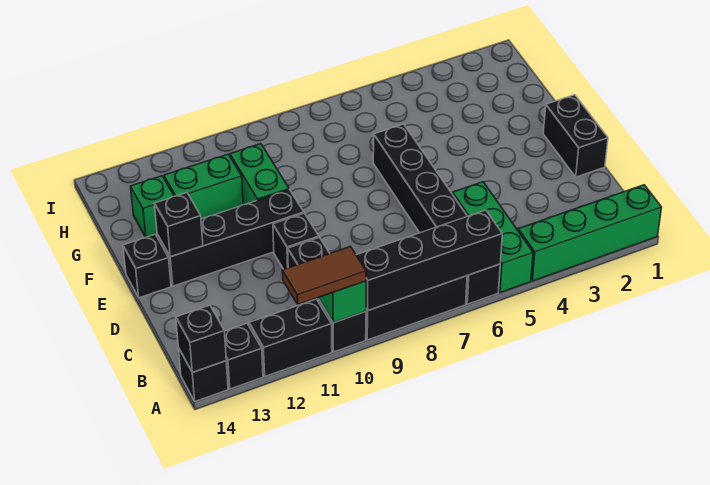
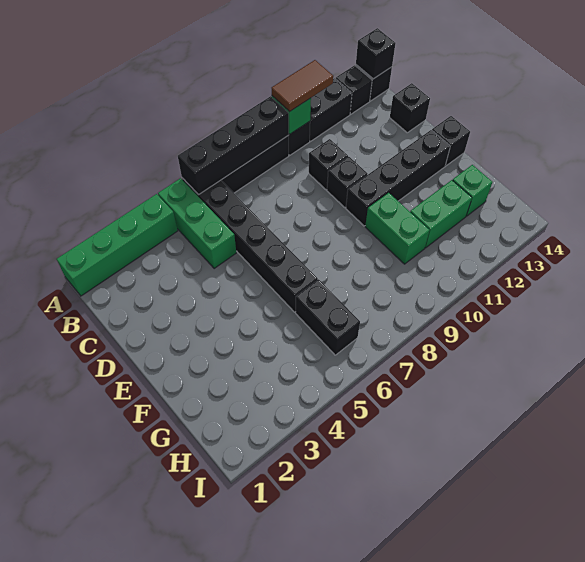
black 1x2 brick [543,95,608,177] -> black 1x2 brick moved to [296,279,360,355]
black 1x1 brick [154,193,203,257] -> black 1x1 brick moved to [390,83,430,133]

